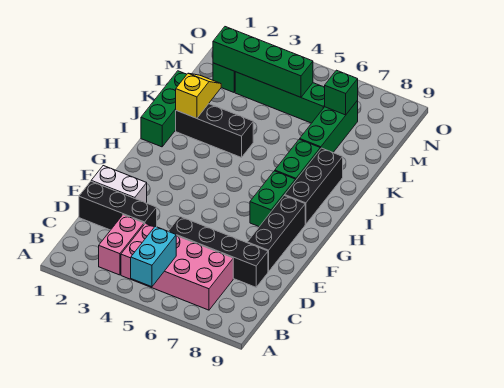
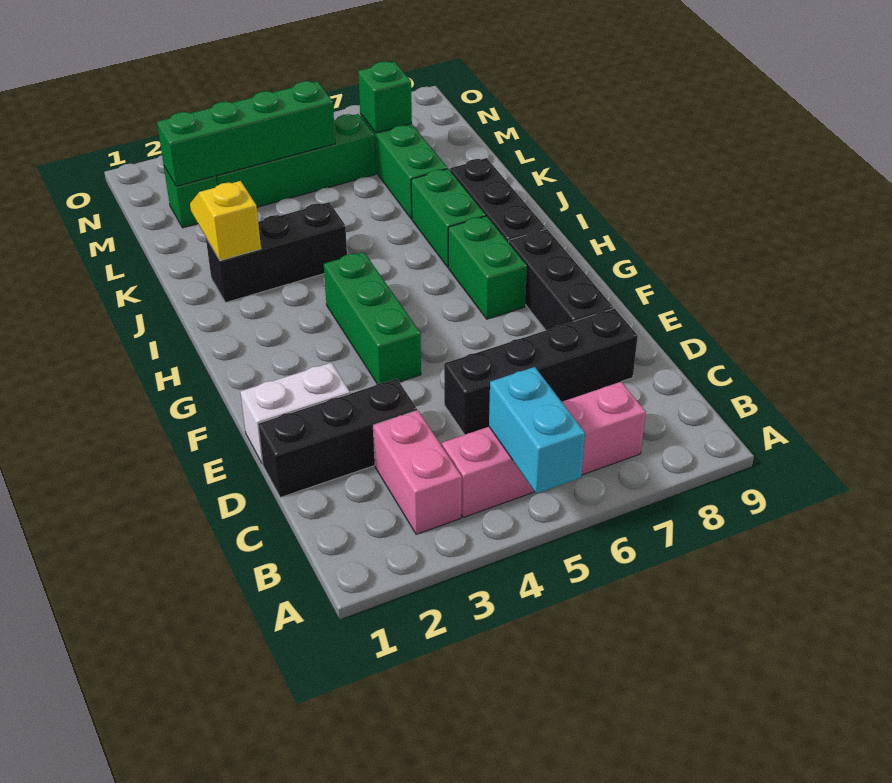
pink 2x4 brick [121,223,233,310] -> pink 1x4 brick [442,382,646,517]
green 1x3 brick [141,71,187,147] -> green 1x3 brick moved to [324,252,421,384]

